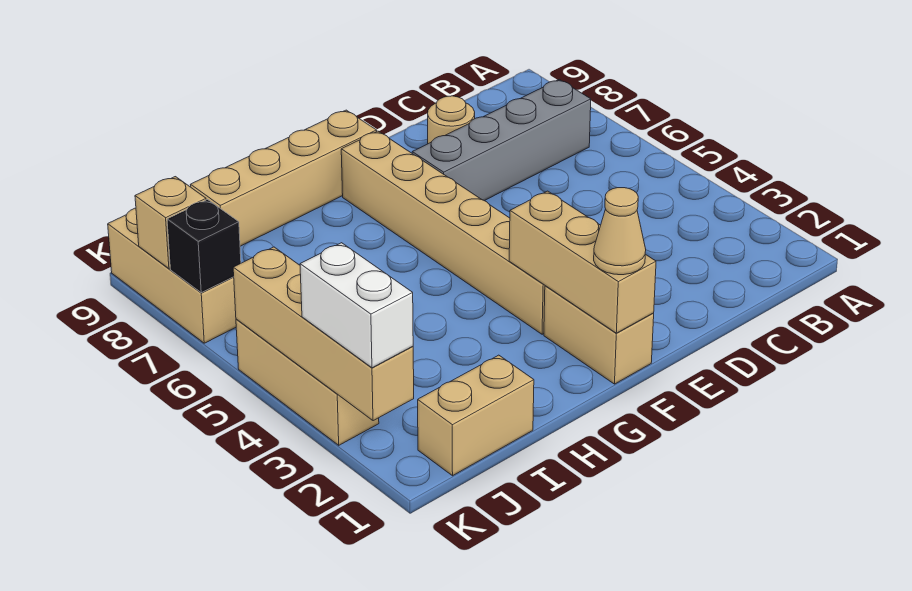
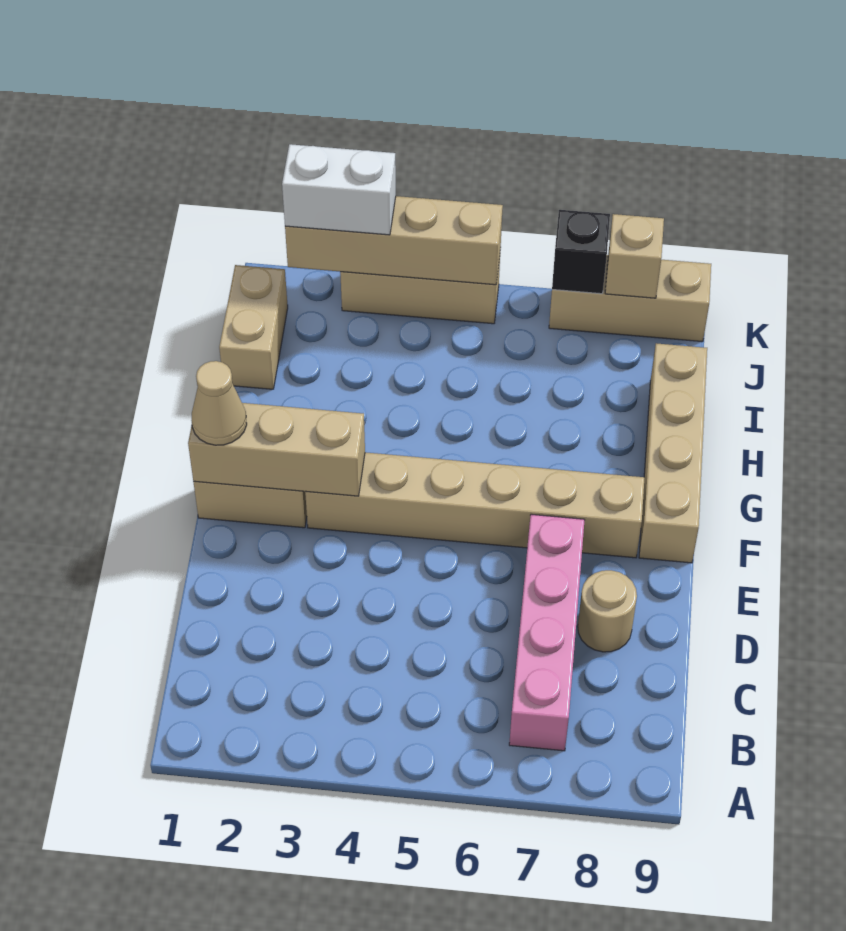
grey 1x4 brick [412,80,591,201] -> pink 1x4 brick [509,514,585,751]

